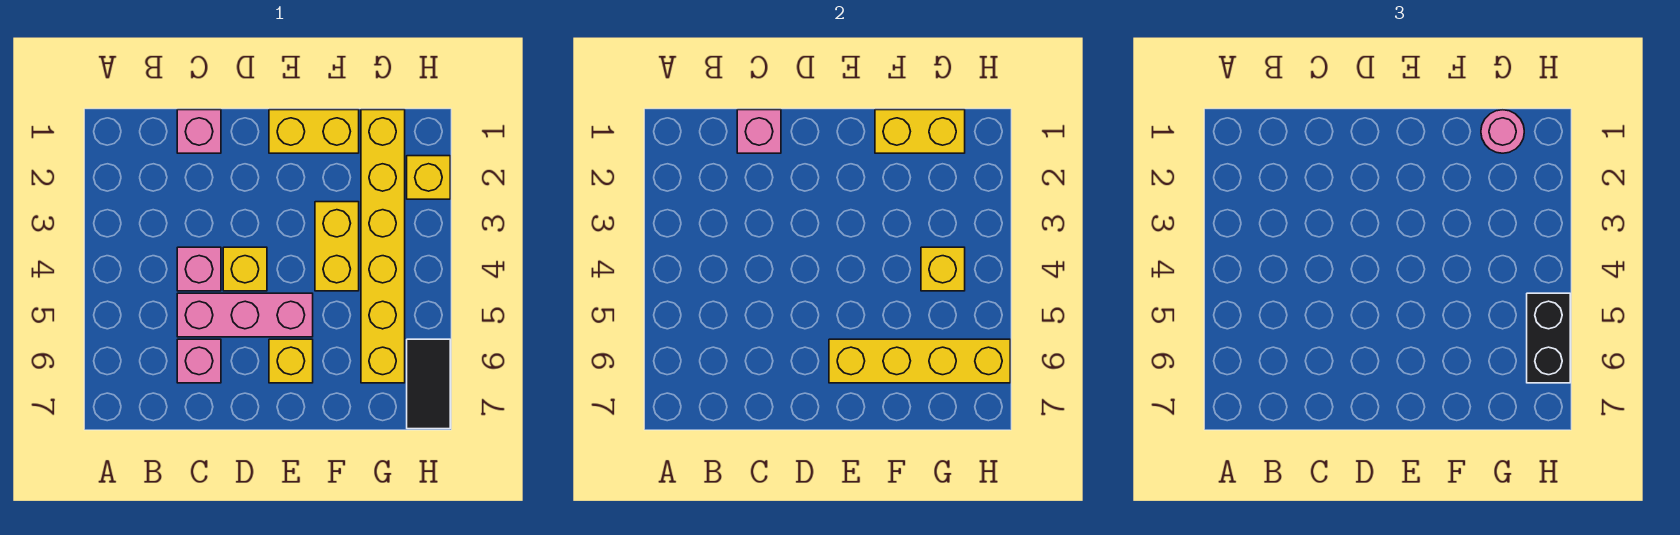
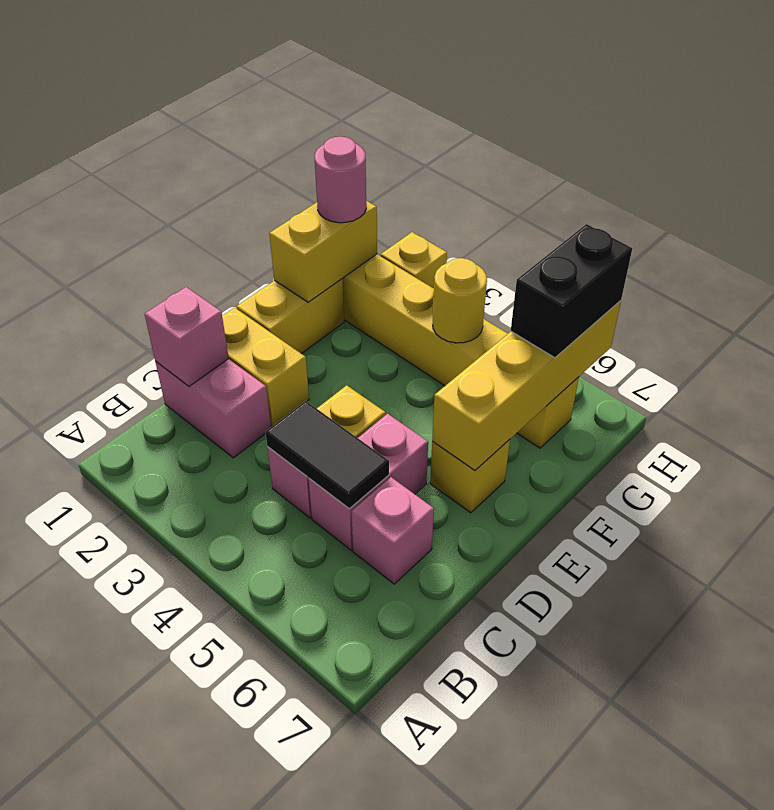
pink 1x1 brick [177,110,221,153] -> pink 1x2 brick [155,359,271,458]
pink 1x3 brick [177,293,313,337] -> pink 1x2 brick [308,414,428,550]
yellow 1x2 brick [315,202,359,291] -> yellow 1x2 brick moved to [222,308,309,426]
yellow 1x1 brick [921,247,965,291] -> yellow 1x1 round brick [433,258,487,343]
black 1x2 brick [1527,293,1570,383] -> black 1x2 brick turned to [511,224,632,358]
black 1x2 tile [407,339,450,429] -> black 1x2 tile moved to [266,401,389,509]

